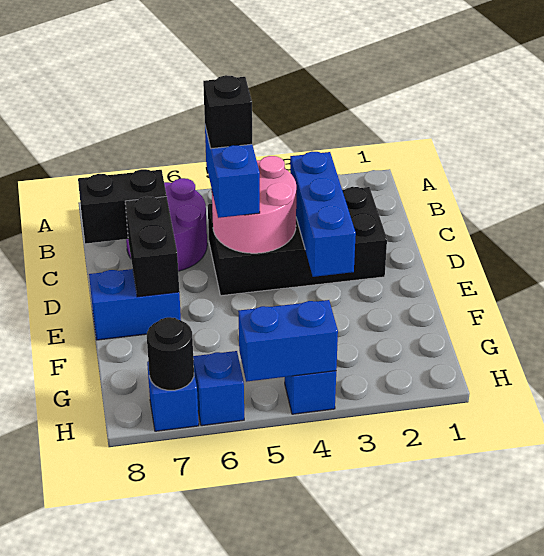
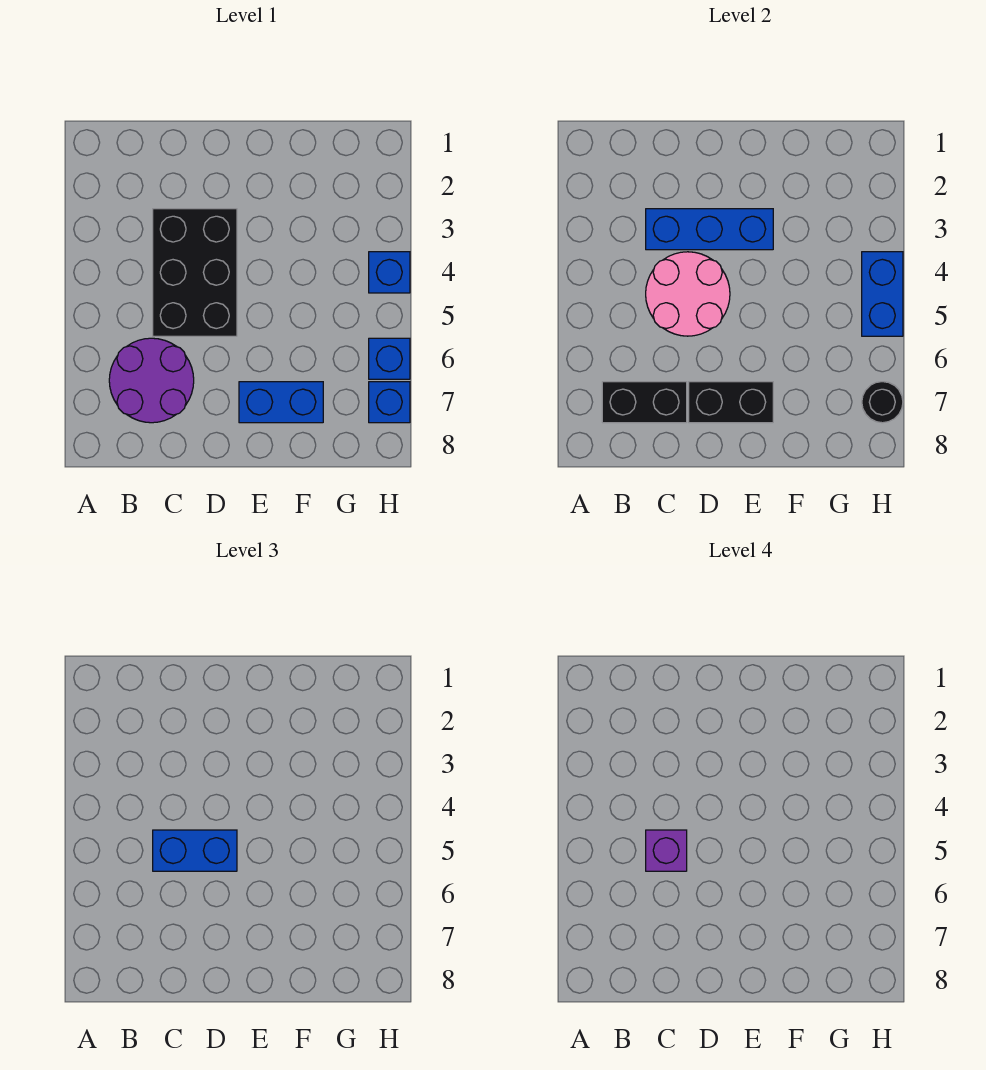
black 2x4 brick [208,187,387,296] -> black 2x3 brick [153,209,237,336]
black 1x1 brick [203,75,252,149] -> purple 1x1 brick [646,830,687,871]
black 1x2 brick [78,169,167,244] -> black 1x2 brick turned to [602,382,687,423]
blue 1x2 brick [89,269,181,340] -> blue 1x2 brick turned to [239,382,323,423]

